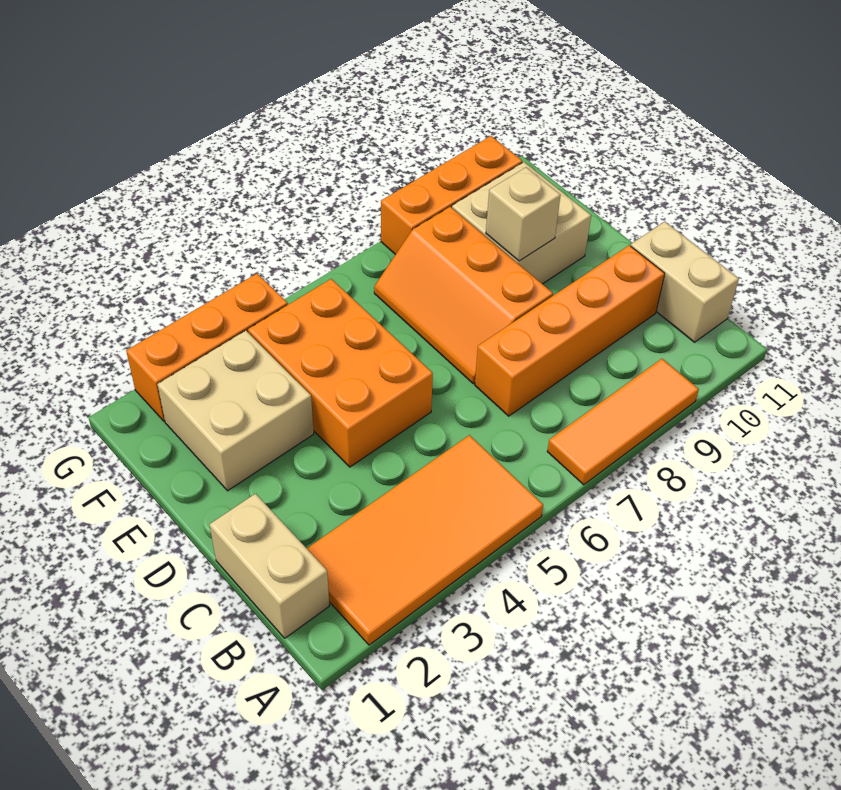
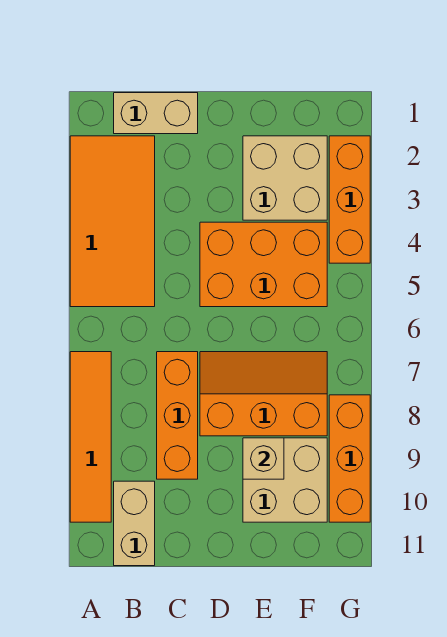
orange 1x3 tile [547,359,699,485] -> orange 1x4 tile [70,352,111,522]
tan 1x2 brick [631,222,739,342] -> tan 1x2 brick turned to [114,481,155,566]
orange 1x4 brick [475,245,665,416] -> orange 1x3 brick [157,352,198,479]

